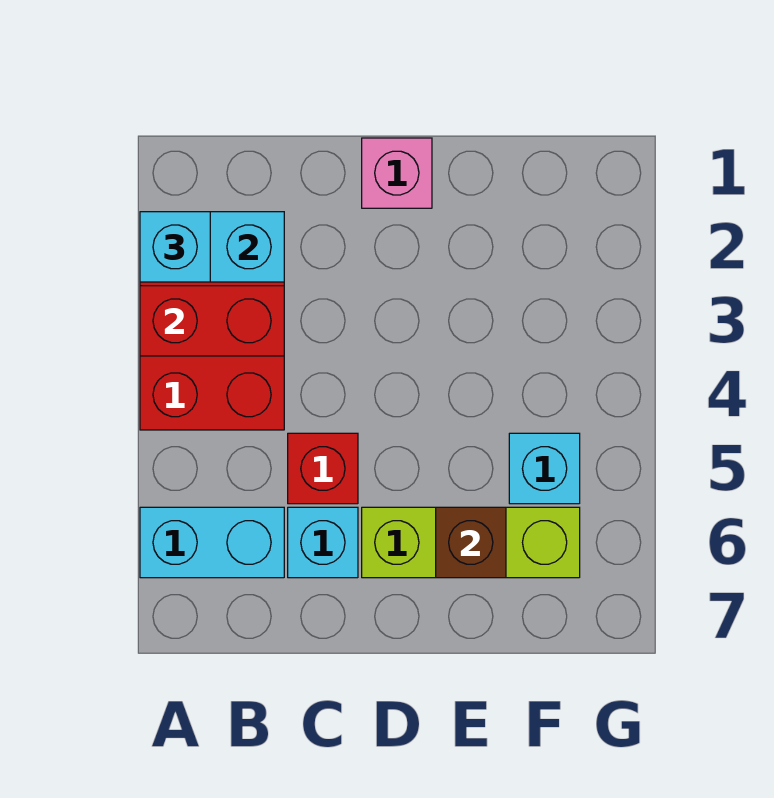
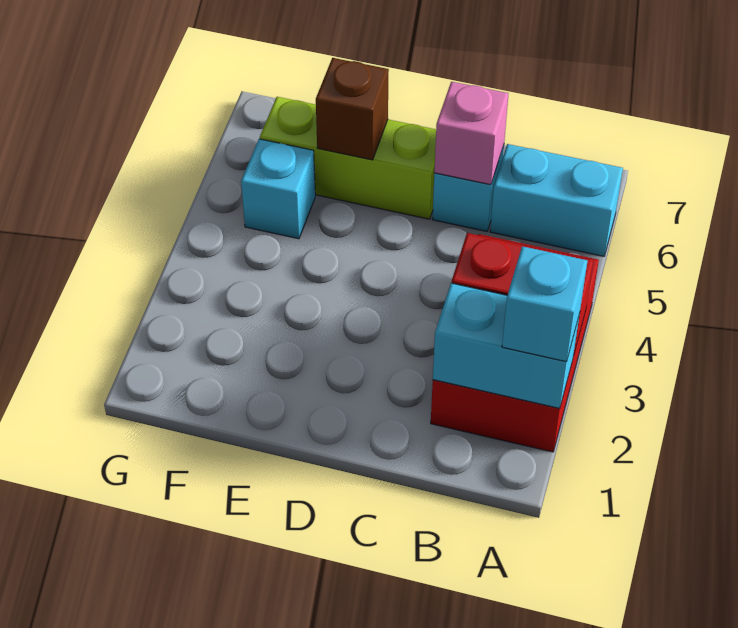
red 1x1 brick [288,433,358,504] -> none
pink 1x1 brick [362,138,432,208] -> pink 1x1 brick moved to [434,82,509,185]

